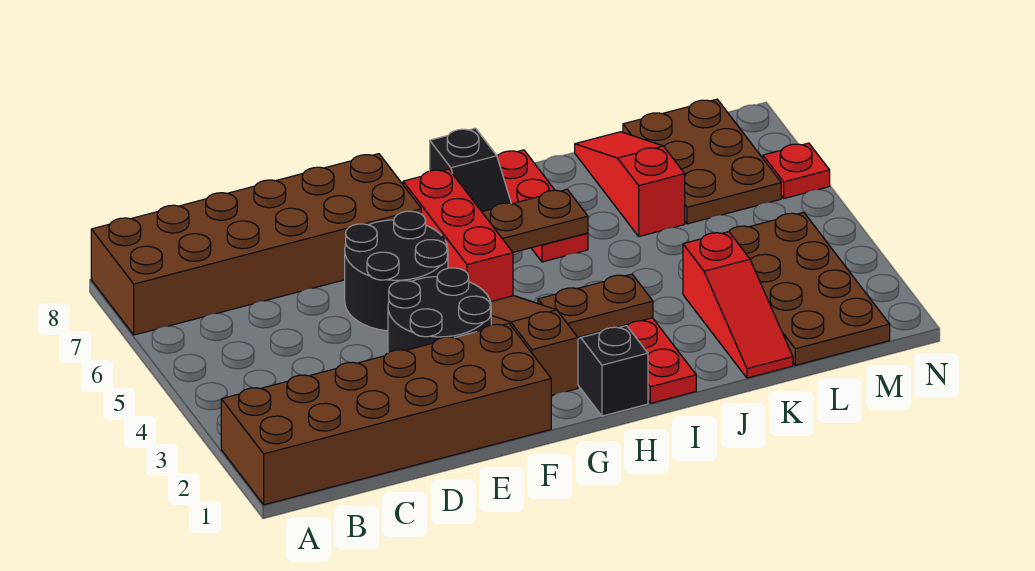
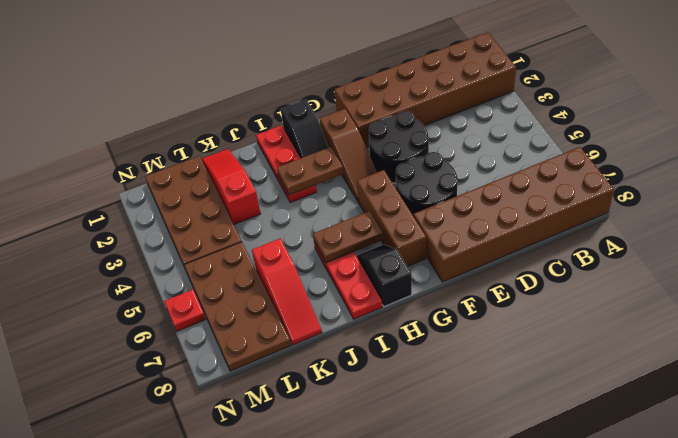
red 1x3 brick [403,169,513,302] -> brown 1x3 brick [357,170,426,267]
brown 2x3 plate [623,99,781,224] -> brown 2x4 plate [184,242,291,371]

